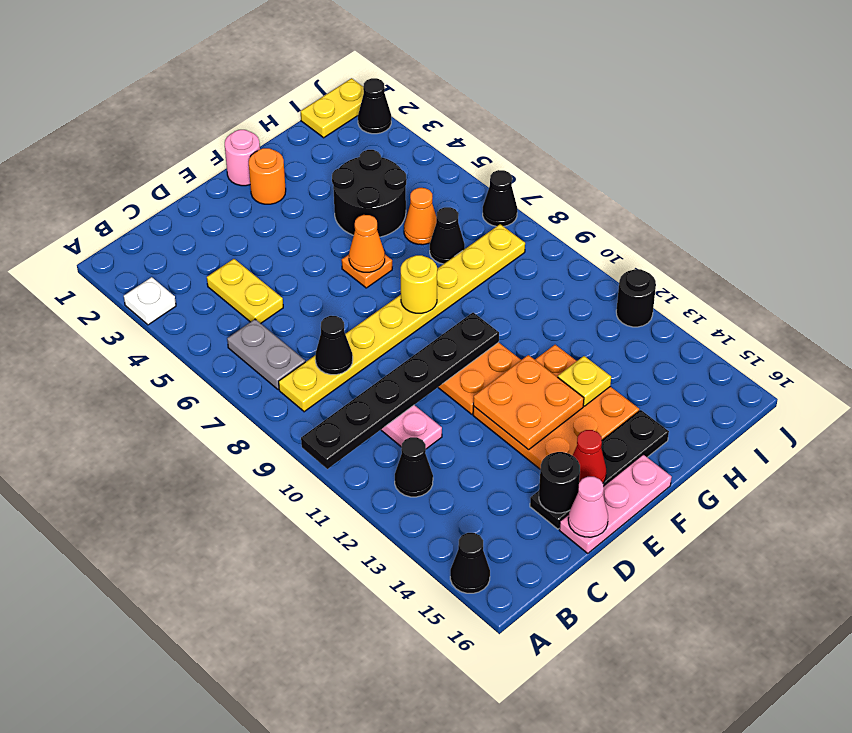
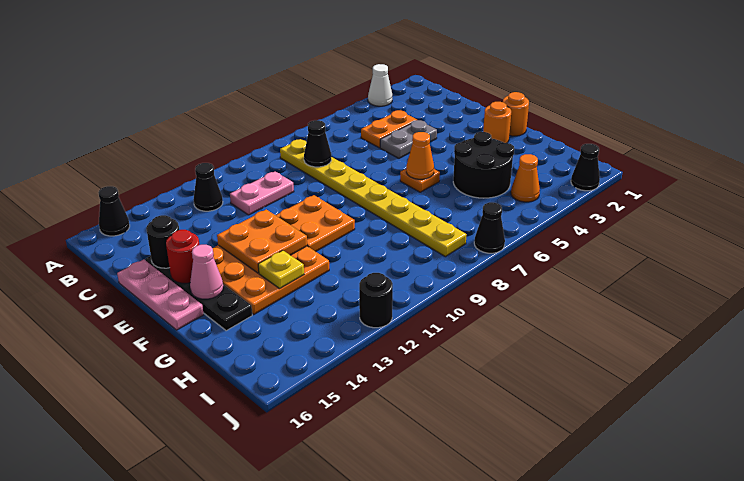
white 1x1 plate [124,277,176,325] -> white 1x1 cone [368,64,392,106]
black 1x6 plate [301,313,499,469] -> none
grey 1x2 plate [227,319,305,390] -> grey 1x2 plate moved to [380,120,437,158]
yellow 1x2 plate [207,259,283,323] -> orange 1x2 plate [361,110,417,148]
pink 1x1 cone [568,477,608,537] -> pink 1x1 cone moved to [190,245,223,299]
red 1x1 cone [573,430,606,483] -> red 1x1 round brick [166,230,199,283]
pink 1x1 round brick [225,130,260,186] -> orange 1x1 round brick [503,92,529,136]
yellow 1x1 round brick [401,255,437,313] -> none
orange 1x1 cone [404,188,436,245] -> orange 1x1 cone moved to [511,154,540,202]
black 1x1 cone [430,207,465,264] -> none
yellow 1x2 plate [301,78,364,138] -> none

